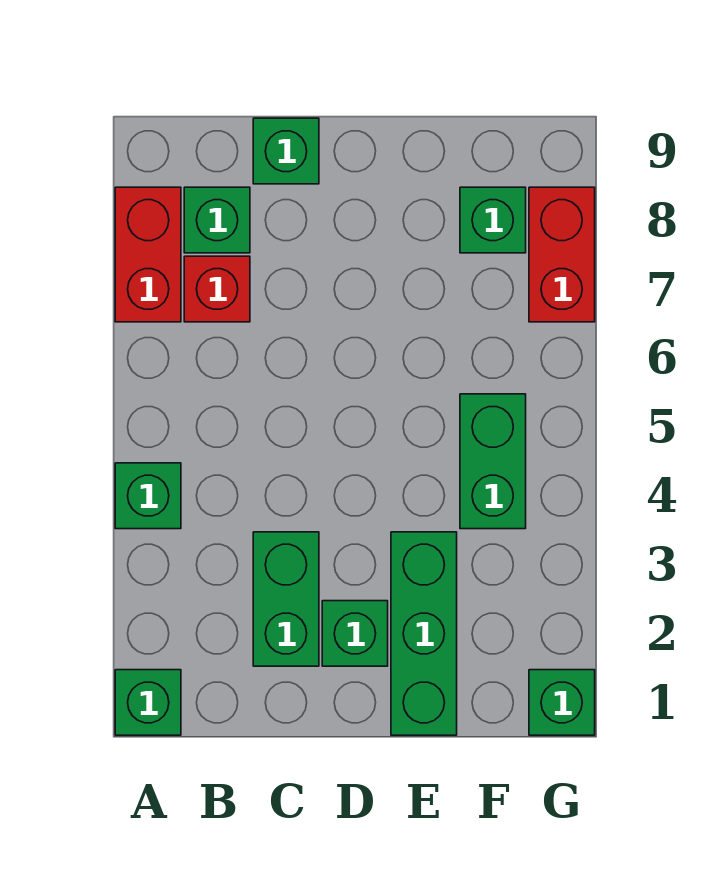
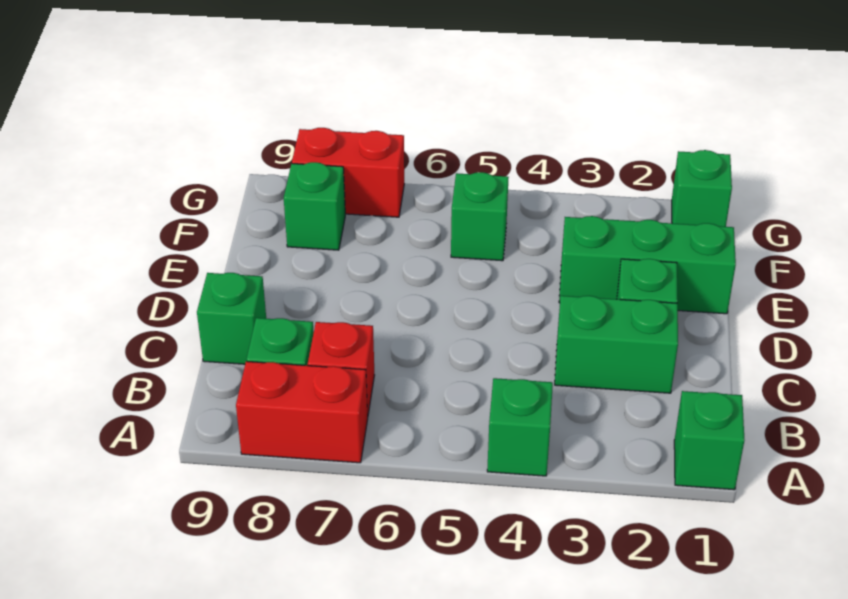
green 1x2 brick [460,394,526,529] -> green 1x1 brick [451,172,509,261]

